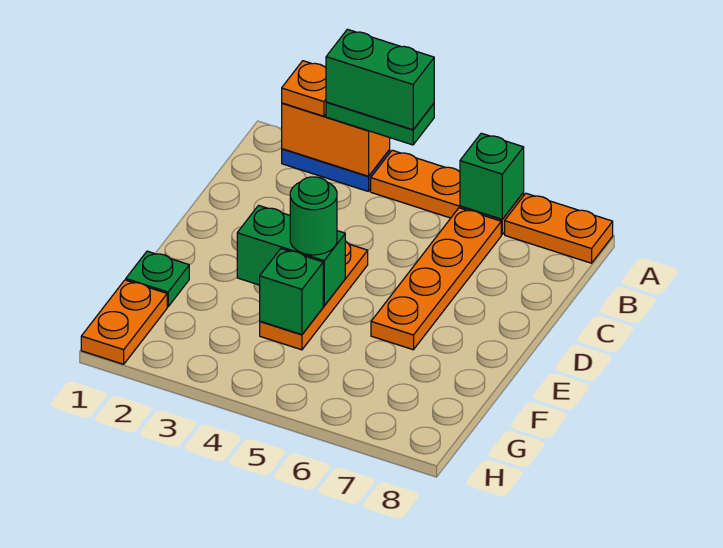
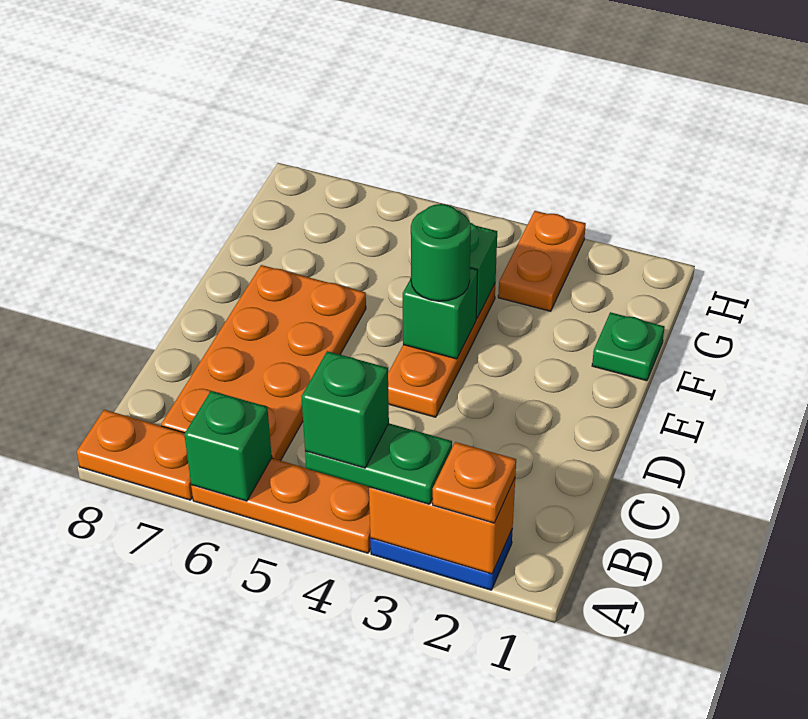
green 1x2 brick [326,29,434,130] -> green 1x1 brick [301,351,389,468]
orange 1x4 plate [371,208,501,350] -> orange 2x4 plate [161,265,366,461]
green 1x2 brick [237,205,345,306] -> green 1x1 brick [403,268,478,359]
orange 1x2 plate [81,280,167,364] -> orange 1x2 plate moved to [498,211,586,311]

